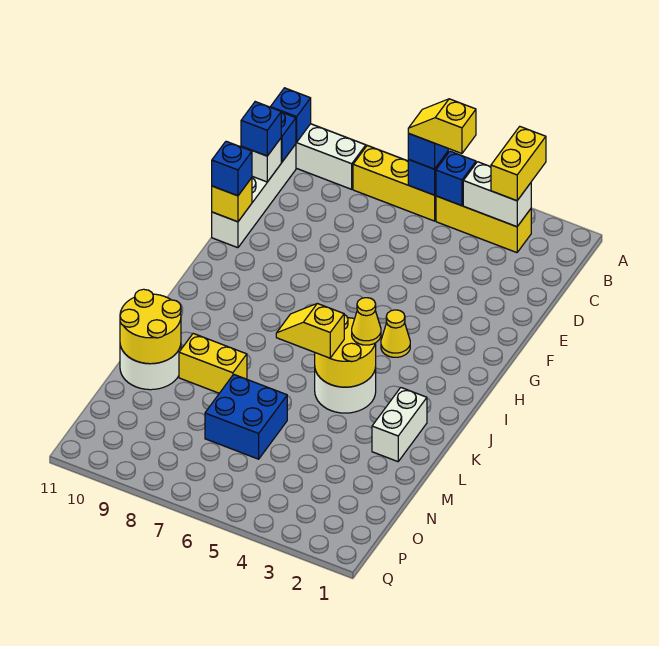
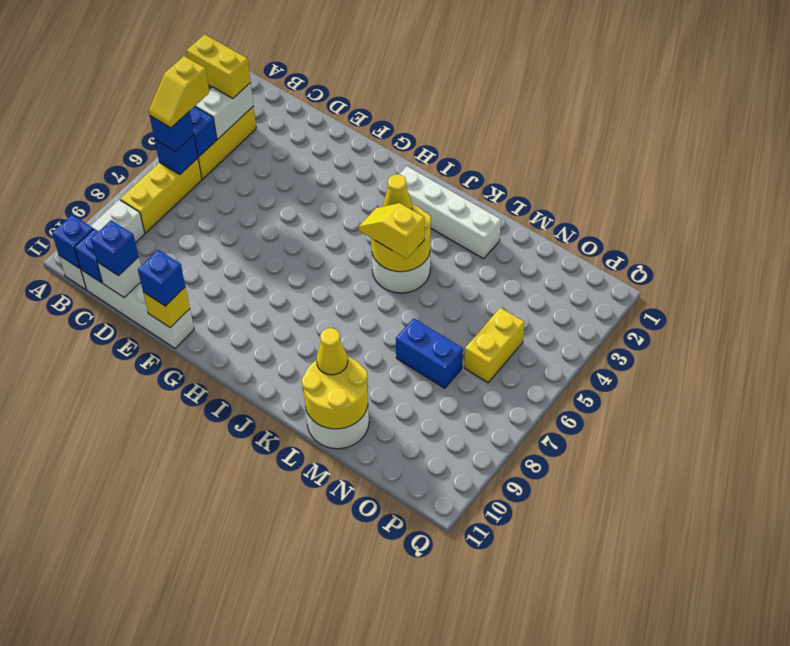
yellow 1x1 cone [381,310,410,357] -> yellow 1x1 cone moved to [316,328,348,375]
white 1x2 brick [372,388,427,462] -> white 1x4 brick [399,166,501,259]
yellow 1x2 slope [276,303,344,358] -> yellow 1x2 slope turned to [358,203,424,259]
yellow 1x2 brick [179,334,247,393] -> yellow 1x2 brick moved to [464,308,525,383]
blue 2x2 brick [205,374,287,459] -> blue 1x2 brick [396,318,463,388]

